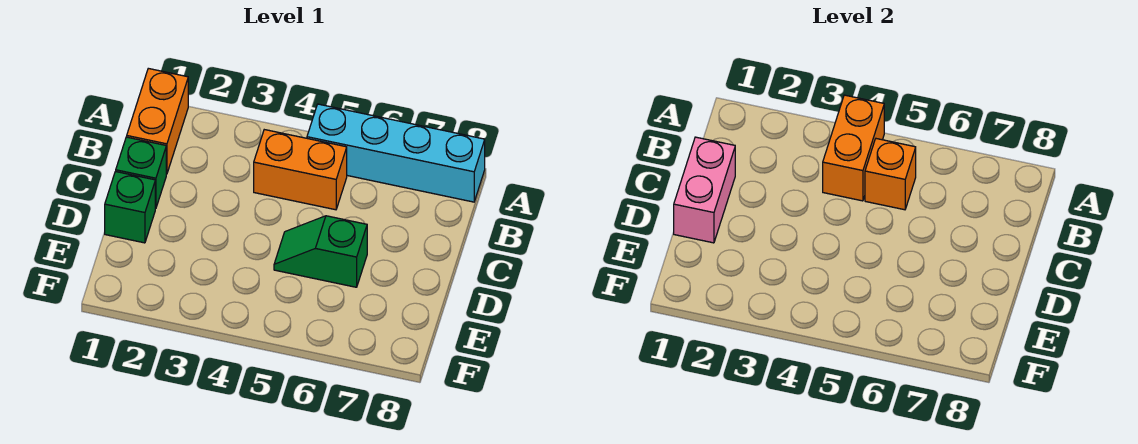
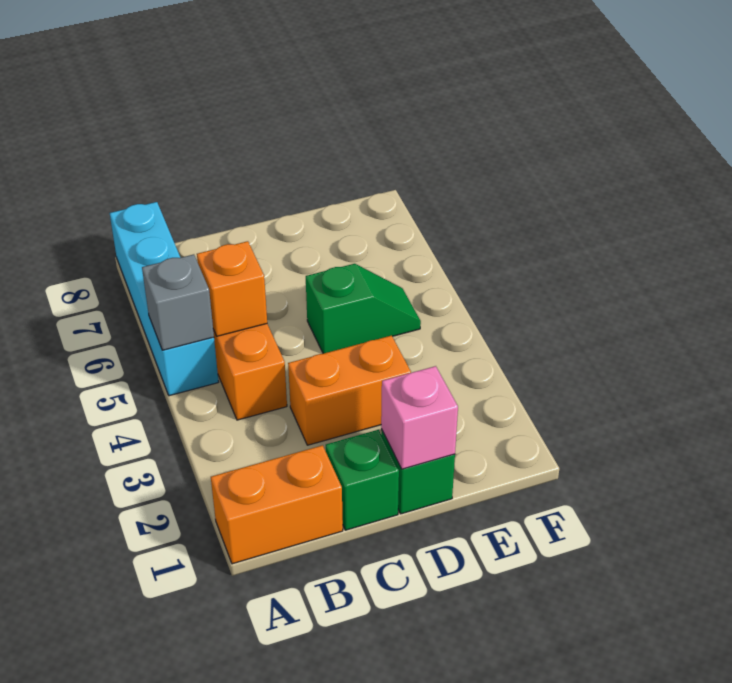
orange 1x2 brick [823,95,884,201] -> orange 1x2 brick moved to [288,336,411,445]
none -> grey 1x1 brick [142,254,214,350]
pink 1x2 brick [674,137,735,243] -> pink 1x1 brick [381,366,458,469]
green 1x2 slope [274,216,367,287] -> green 1x2 slope turned to [306,264,421,354]

